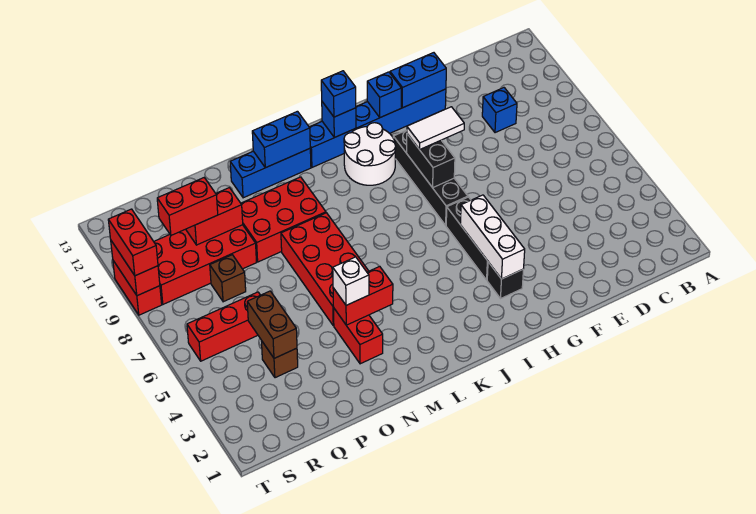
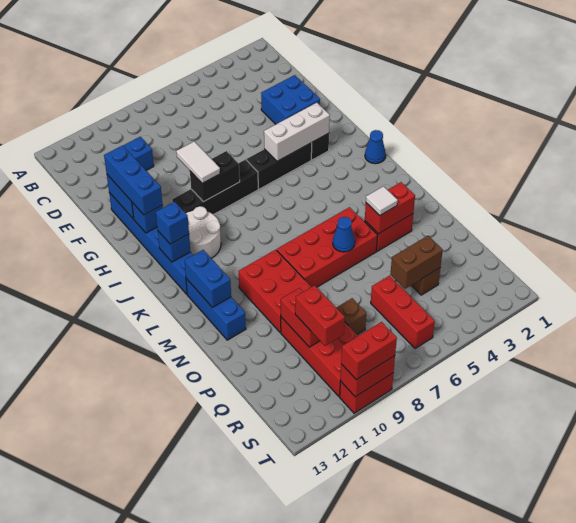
none -> blue 2x2 brick [261,75,320,124]
none -> blue 1x3 brick [104,145,163,215]
none -> blue 1x1 cone [365,130,386,164]
red 1x2 brick [333,266,393,325] -> red 1x2 brick turned to [365,182,415,234]
white 1x1 brick [333,257,369,305] -> white 1x1 tile [366,186,398,216]
none -> blue 1x1 cone [333,217,355,252]

